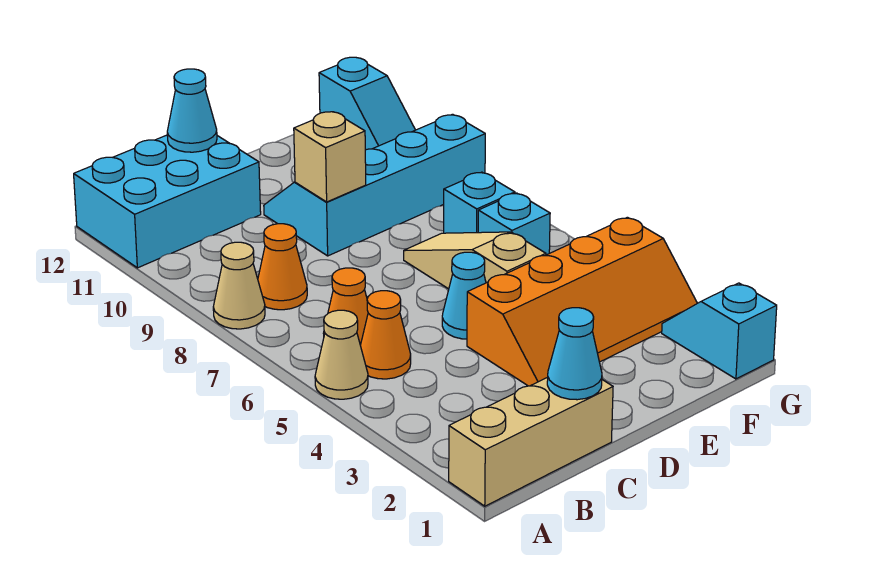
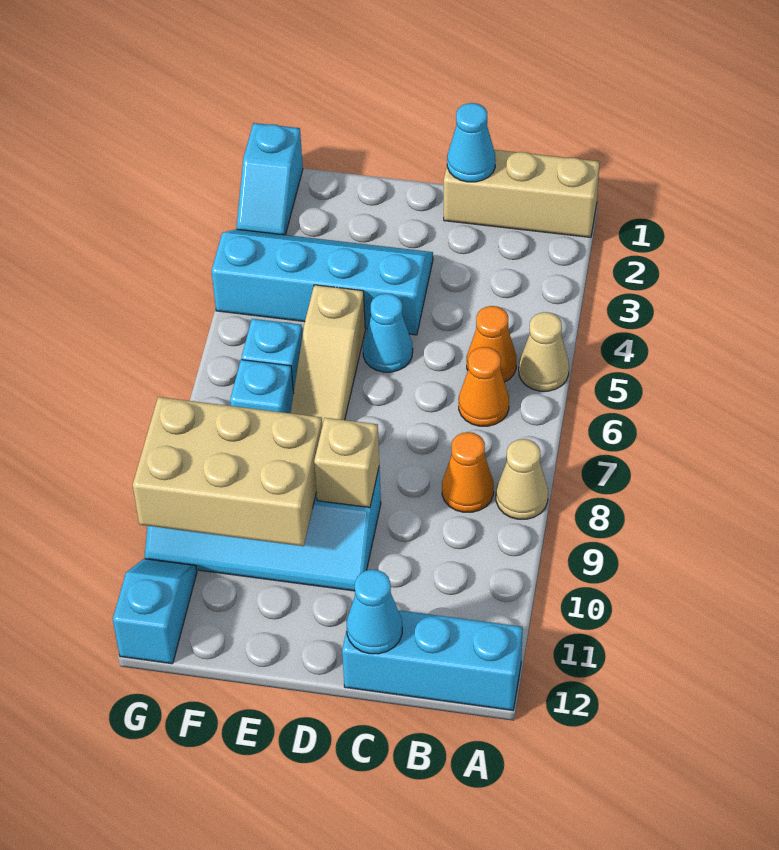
cyan 2x3 brick [74,135,261,268] -> cyan 1x3 brick [342,610,523,710]
orange 2x4 slope [467,217,697,386] -> cyan 2x4 slope [212,229,433,335]
none -> tan 2x3 brick [133,397,322,546]

